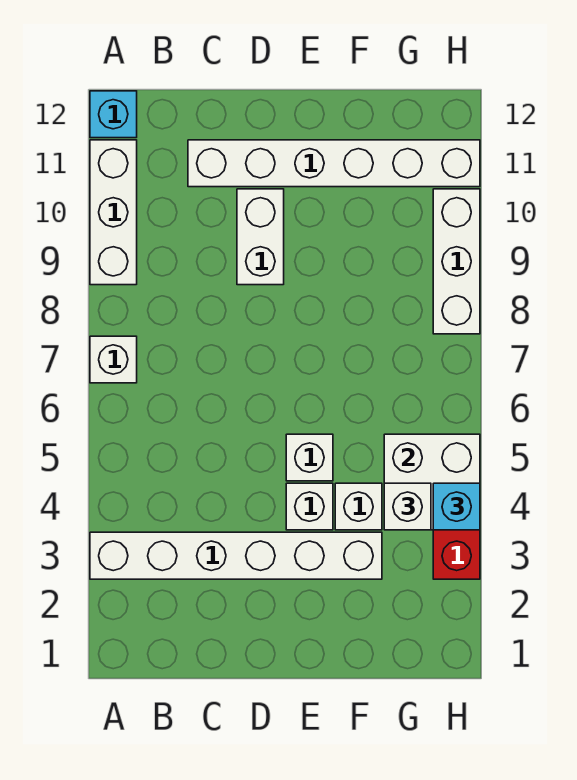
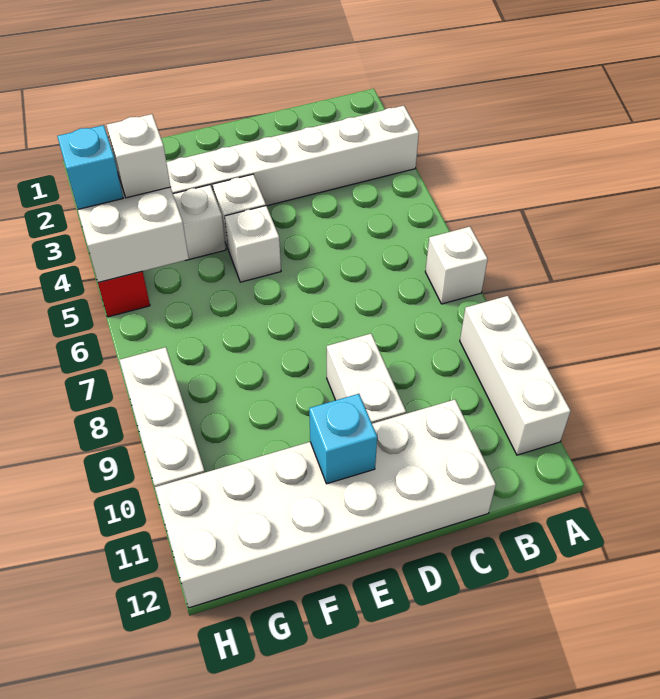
cyan 1x1 brick [90,91,137,138] -> cyan 1x1 brick moved to [309,394,377,484]
white 1x6 brick [188,140,480,187] -> white 2x6 brick [155,400,496,608]

